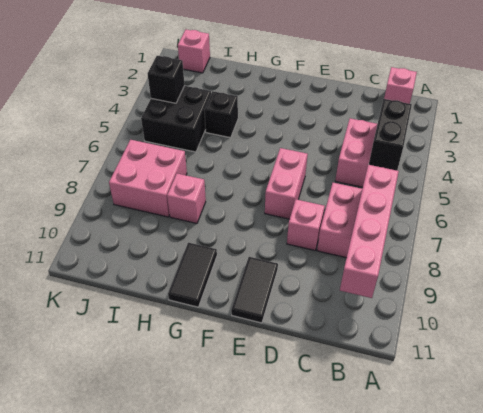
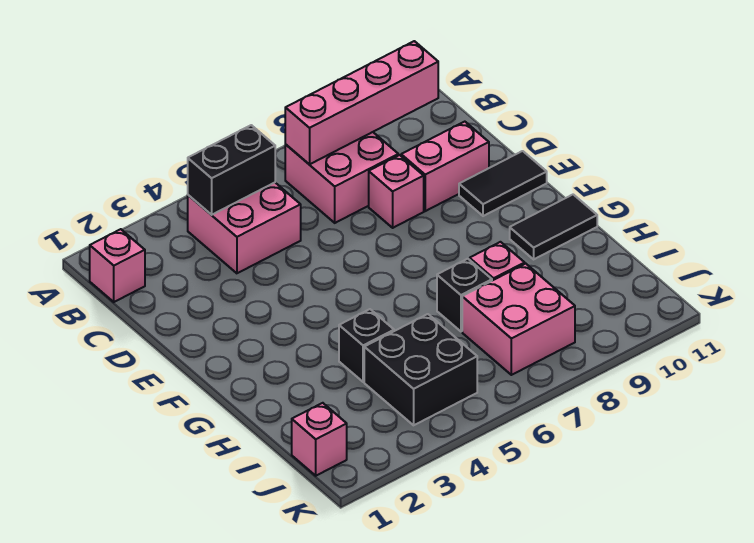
pink 1x2 brick [265,148,308,219] -> pink 1x2 brick moved to [401,122,489,211]
black 1x1 brick [147,56,185,103] -> black 1x1 brick moved to [437,259,492,331]

